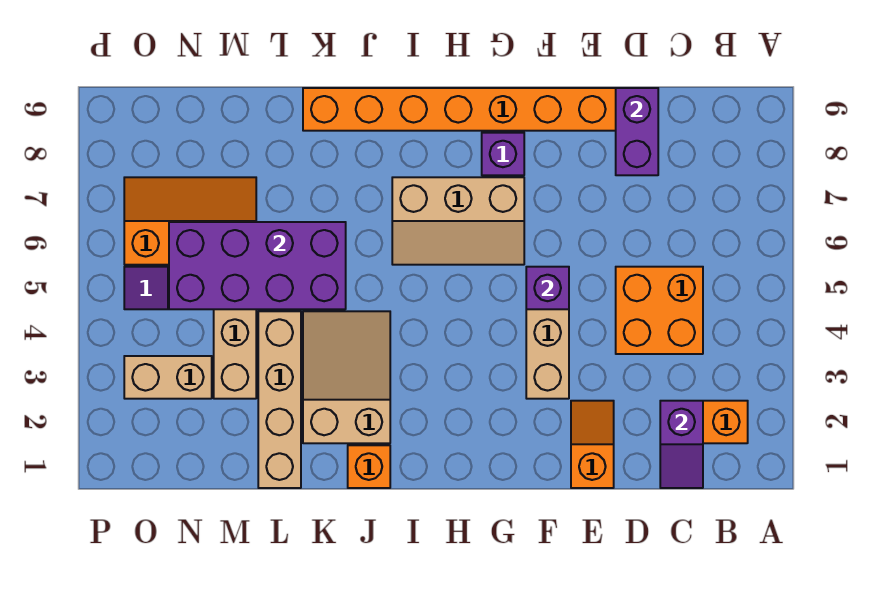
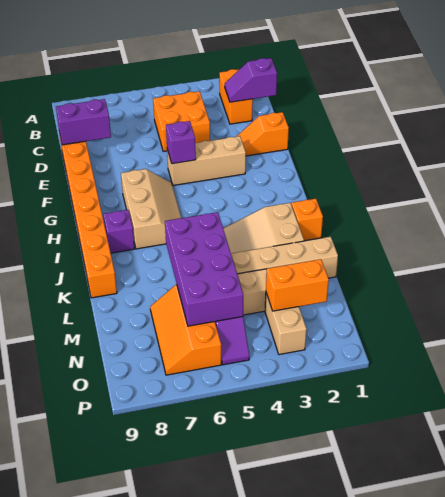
purple 1x2 slope [660,401,703,488] -> purple 1x2 slope turned to [225,58,277,102]
purple 1x1 brick [482,133,524,175] -> purple 1x1 brick moved to [103,210,135,253]
none -> orange 1x2 brick [266,259,329,311]

